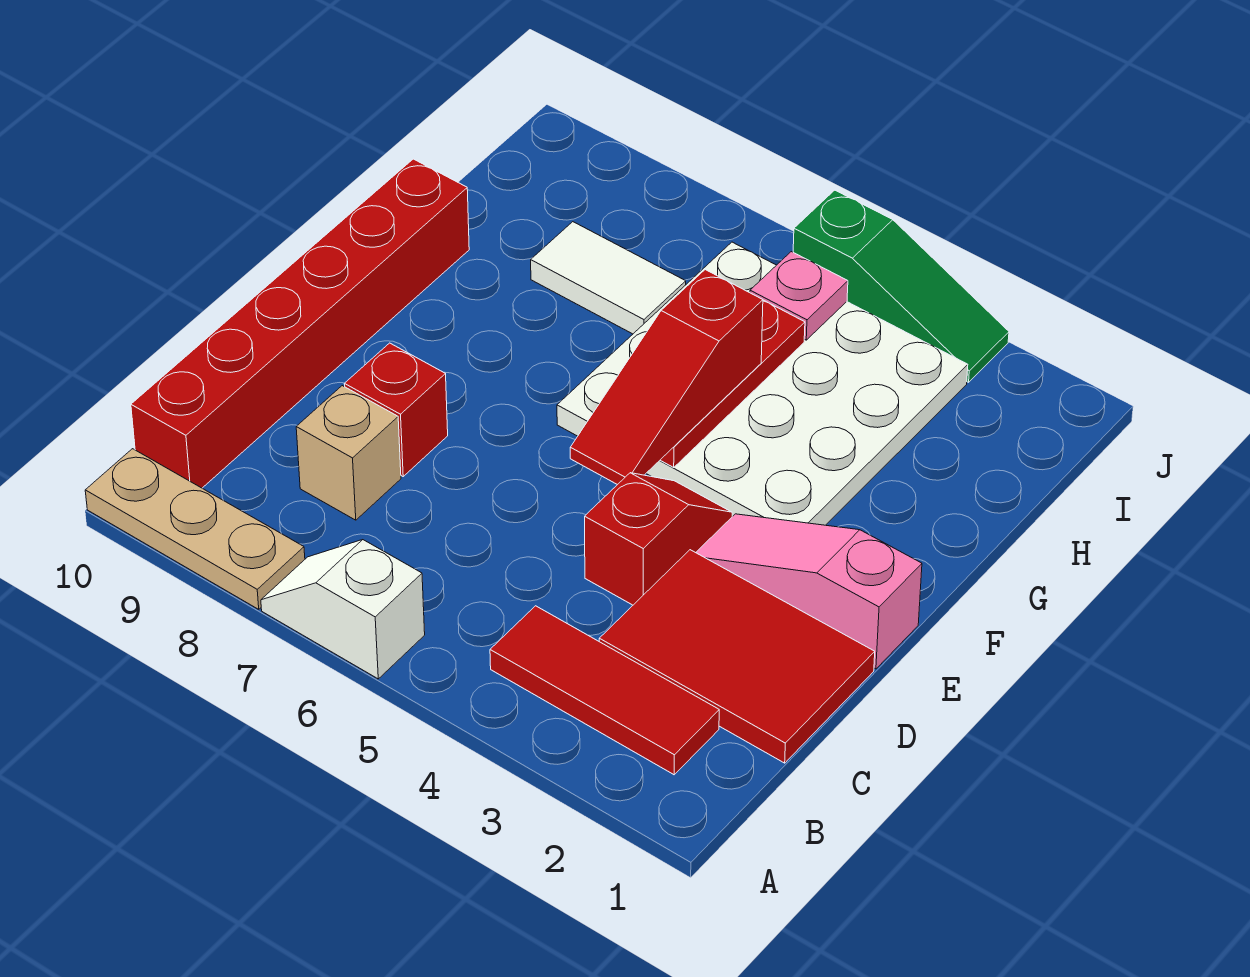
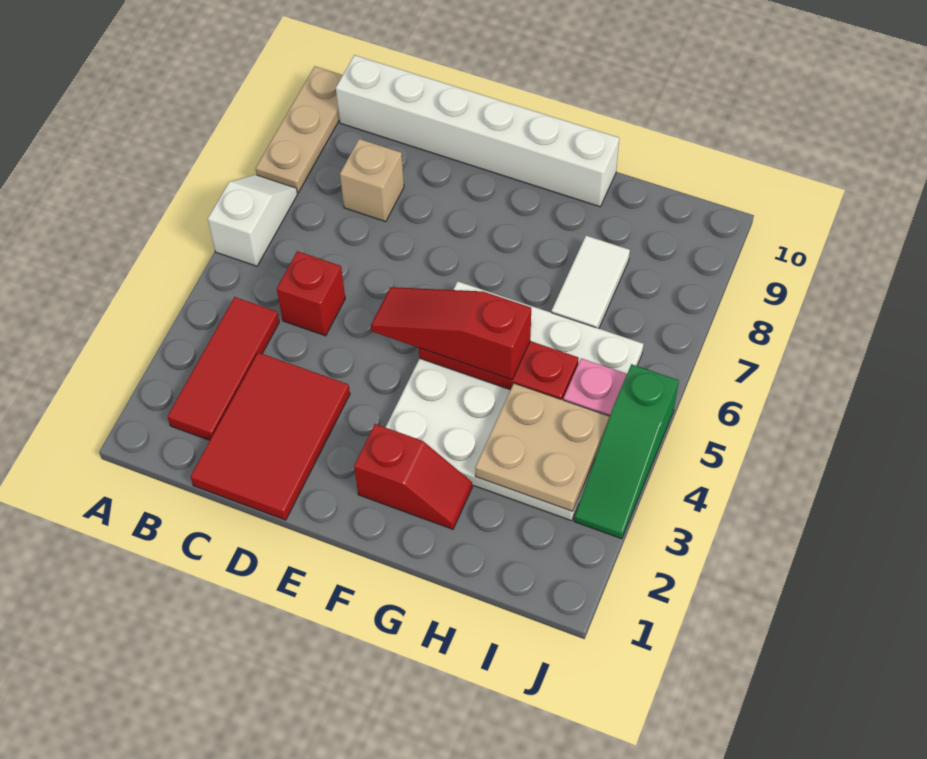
red 1x6 brick [131,159,469,488] -> white 1x6 brick [336,55,619,207]
red 1x2 slope [585,473,732,605] -> red 1x2 slope moved to [354,424,472,529]
red 1x1 brick [345,343,448,476] -> red 1x1 brick moved to [277,251,345,336]
pink 1x3 slope [696,514,922,669] -> none
none -> tan 2x2 plate [475,383,610,511]

